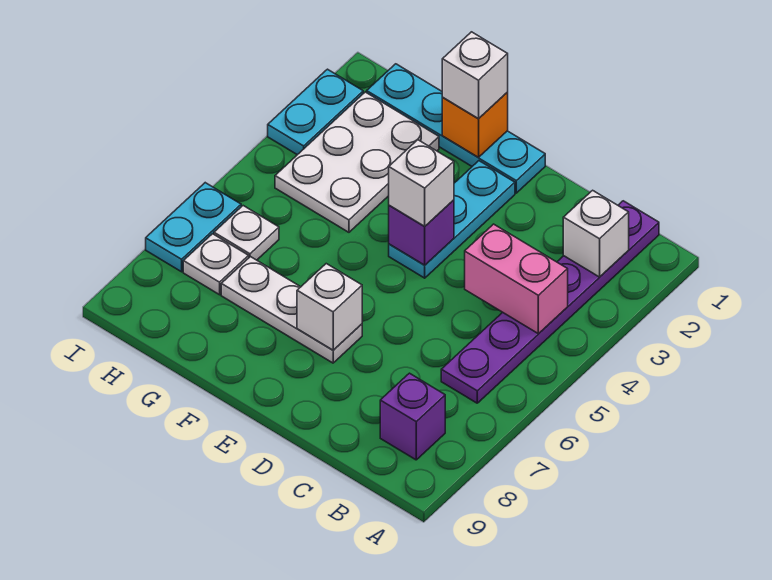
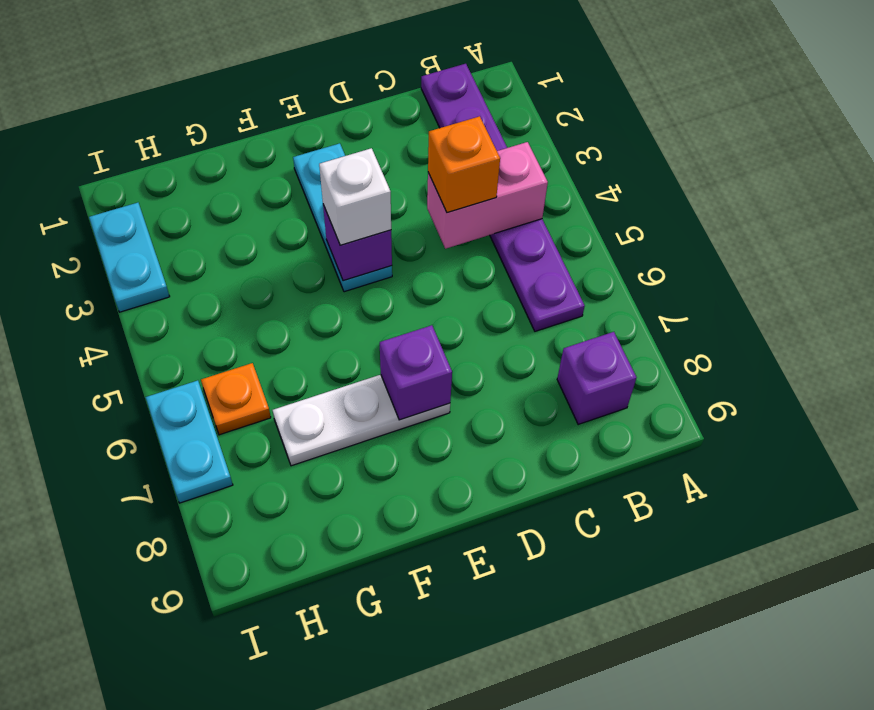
white 1x1 brick [563,190,629,277] -> none
cyan 1x4 plate [367,64,545,193] -> none
white 1x1 brick [297,264,362,350] -> purple 1x1 brick [379,325,452,420]
orange 1x1 brick [442,93,508,157] -> orange 1x1 brick moved to [428,116,500,212]
white 1x1 brick [442,32,508,119] -> none
white 2x3 plate [275,92,439,232] -> none
white 1x1 plate [214,206,279,260] -> orange 1x1 plate [201,363,271,435]
white 1x1 plate [183,234,249,295] -> none

